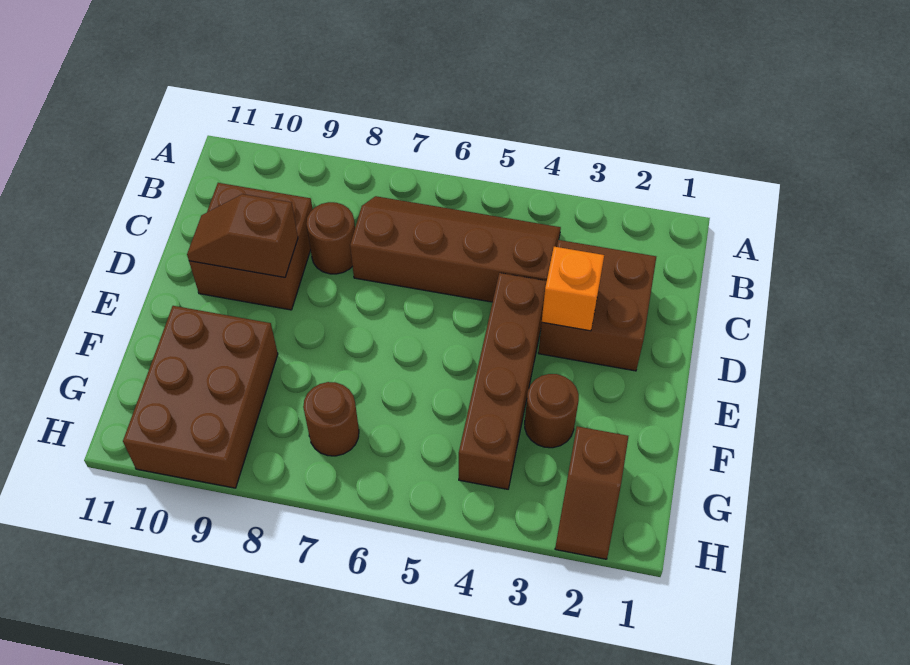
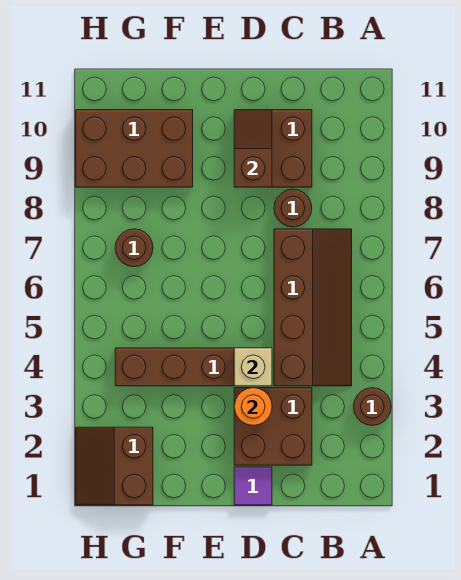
none -> purple 1x1 tile [234,467,272,505]
orange 1x1 brick [542,247,604,331] -> orange 1x1 round brick [234,388,272,426]
none -> tan 1x1 brick [234,348,272,386]
brown 1x1 round brick [525,374,579,448] -> brown 1x1 round brick moved to [354,388,391,426]
brown 1x2 slope [555,426,628,559] -> brown 2x2 slope [76,427,153,505]

